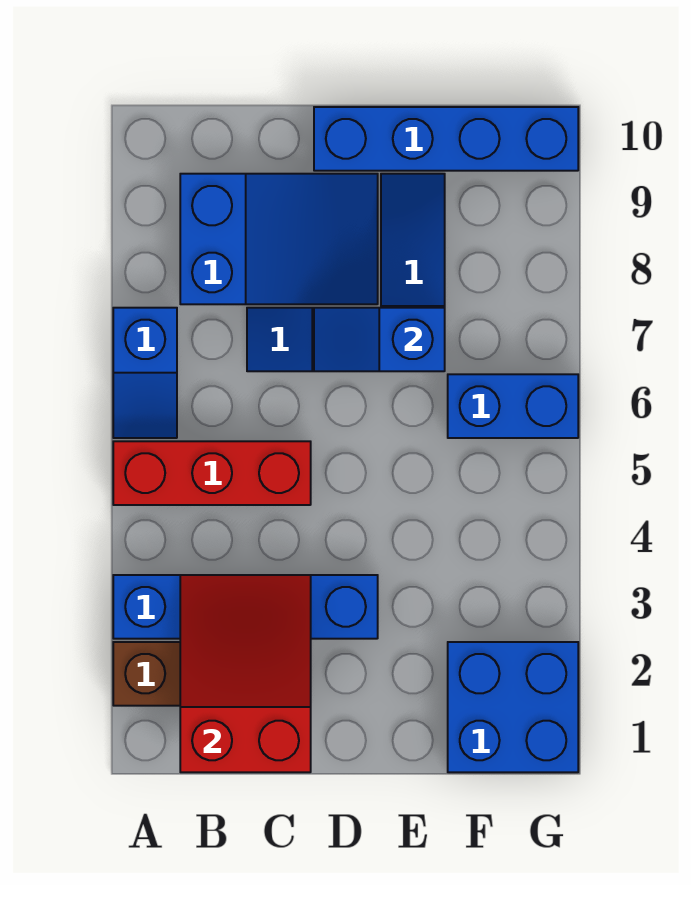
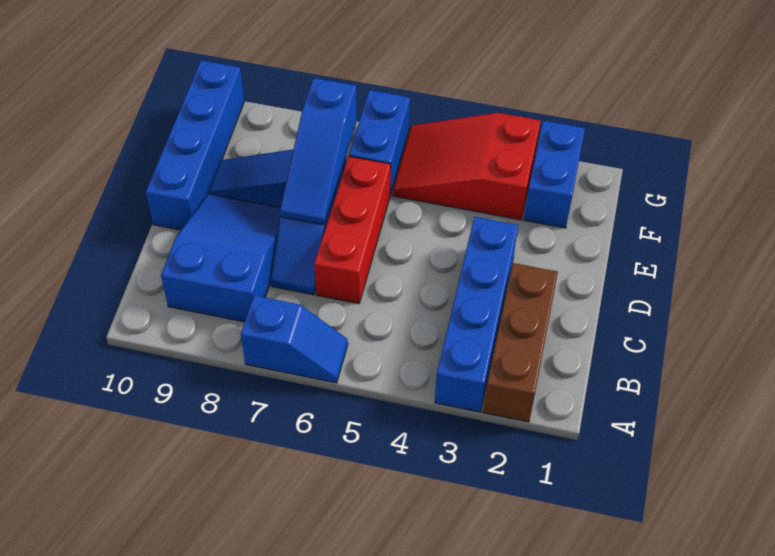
red 1x3 brick [113,441,311,505] -> red 1x3 brick moved to [314,156,391,304]
red 2x3 slope [180,575,311,772] -> red 2x3 slope moved to [393,113,541,220]
blue 1x2 slope [314,308,445,371] -> blue 1x3 slope [280,78,357,225]
blue 2x2 brick [448,642,578,772] -> blue 1x2 brick [524,121,585,228]

